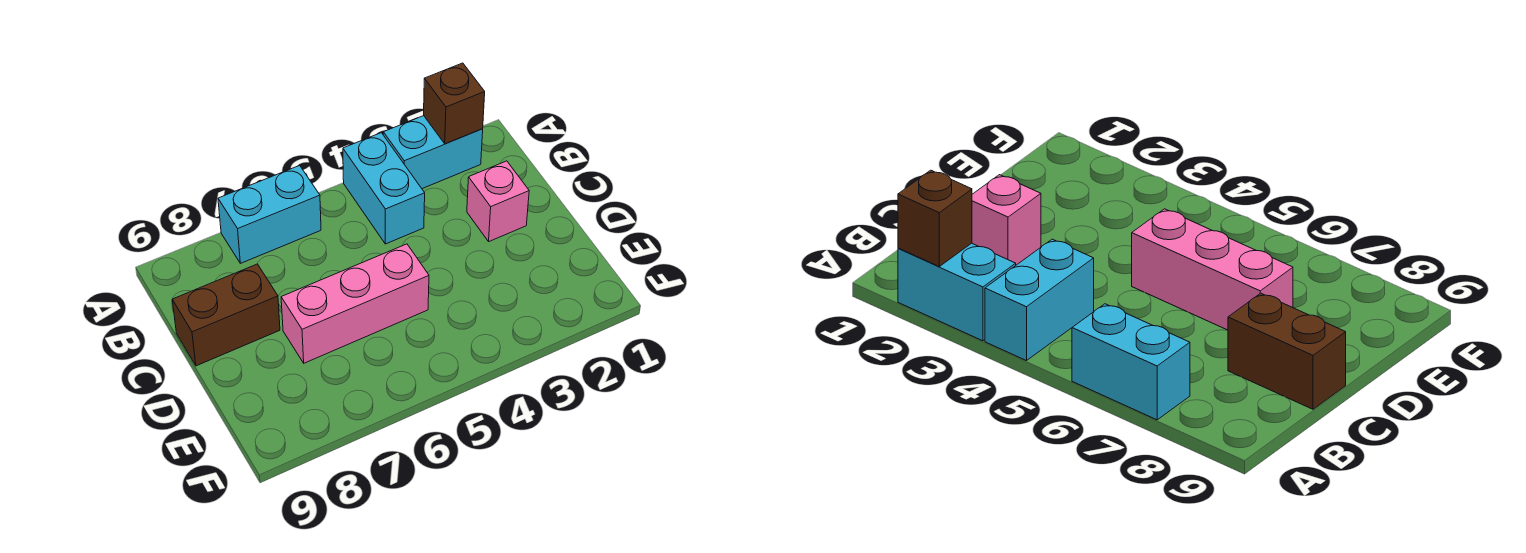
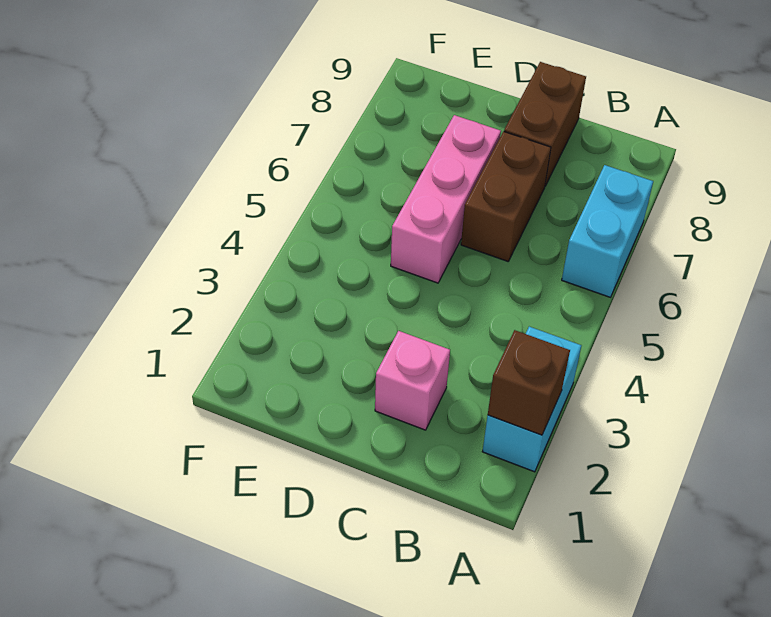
cyan 1x2 brick [343,133,425,244] -> none
none -> brown 1x2 brick [461,132,551,261]

